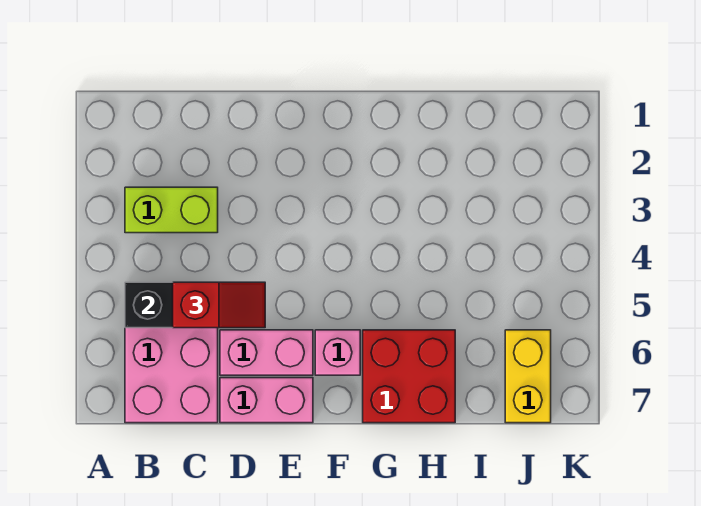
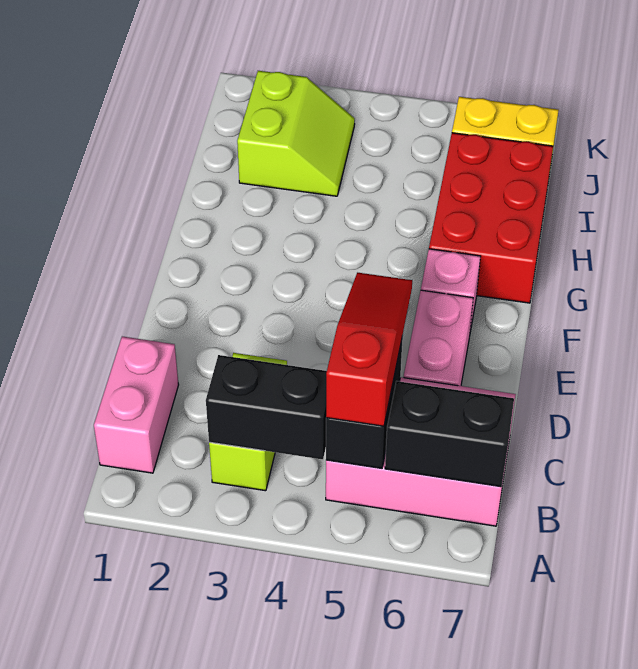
none -> black 1x2 brick [206,355,327,459]
none -> black 1x2 brick [385,381,514,487]
red 1x2 slope [173,282,265,328] -> red 1x3 slope [326,273,412,426]
pink 1x2 brick [220,378,313,423] -> pink 1x2 brick moved to [94,337,179,473]
red 2x2 brick [363,330,455,423] -> red 2x3 brick [429,133,553,303]
none -> lime 2x2 slope [237,71,355,196]

